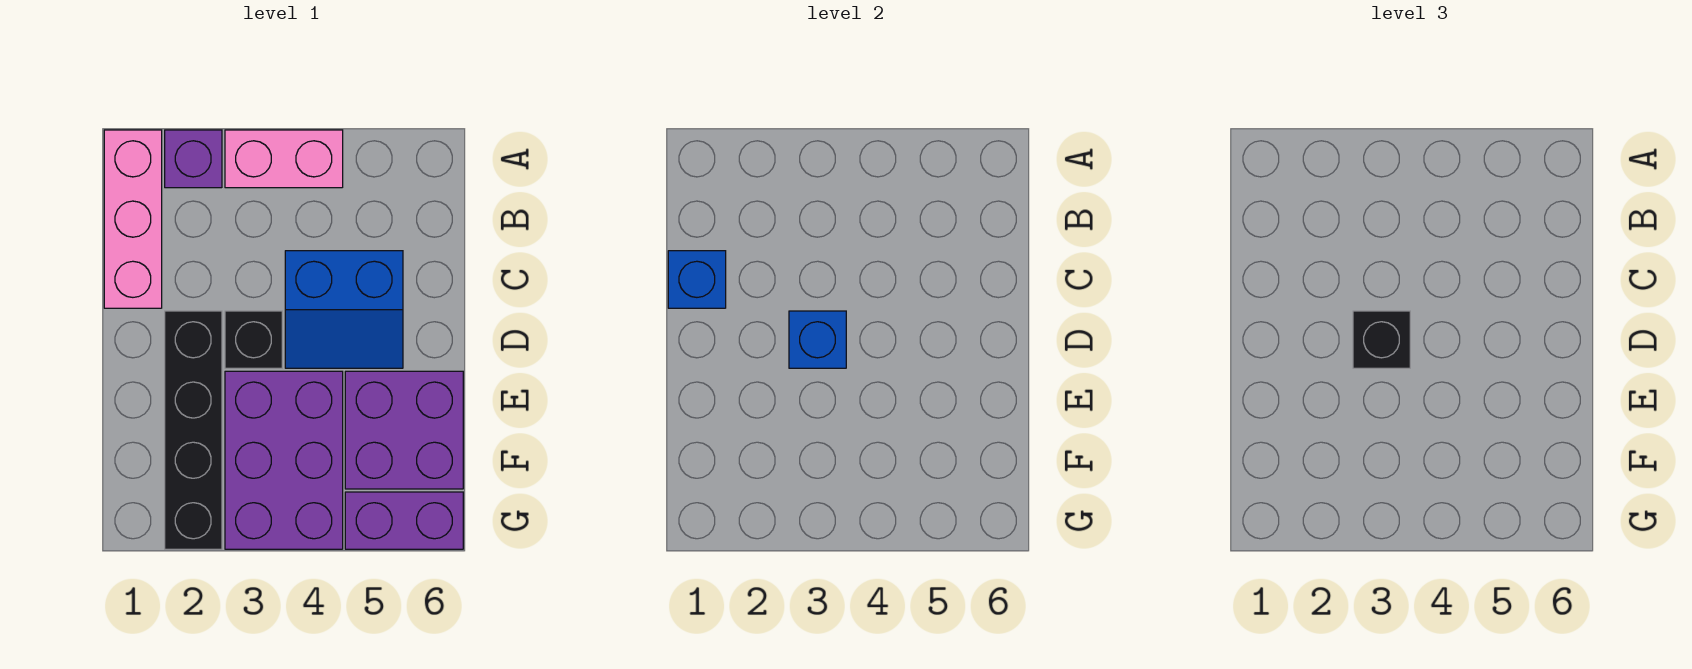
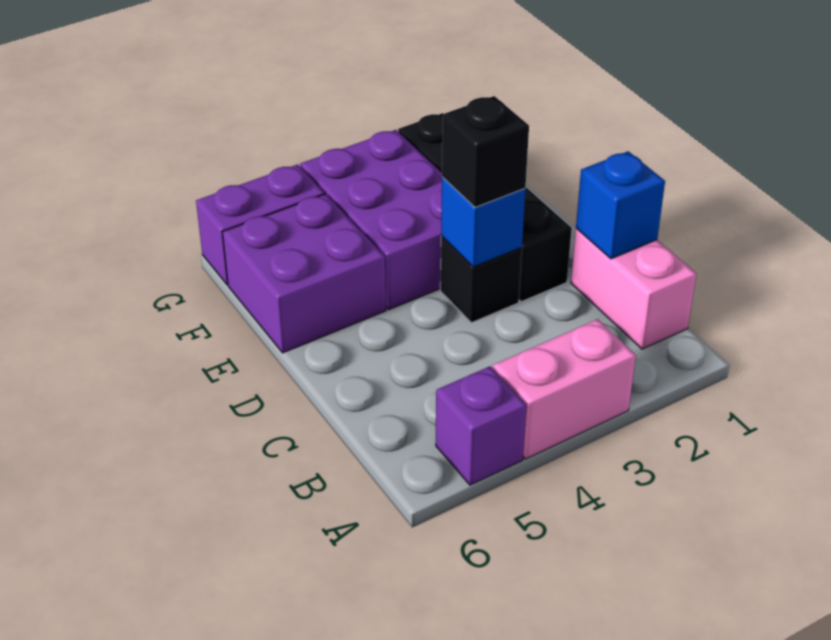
pink 1x3 brick [104,130,162,308] -> pink 1x2 brick [571,228,696,349]
purple 1x1 brick [165,130,222,188] -> purple 1x1 brick moved to [436,366,527,485]
blue 2x2 slope [285,251,403,368] -> none

